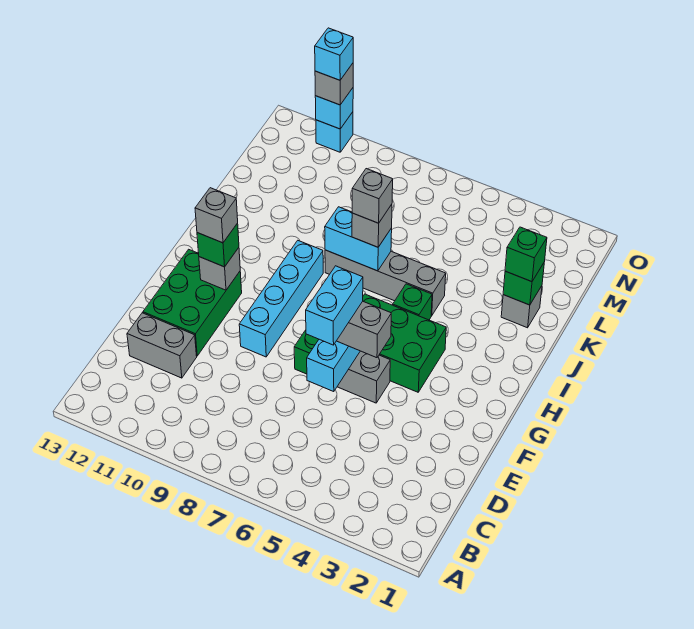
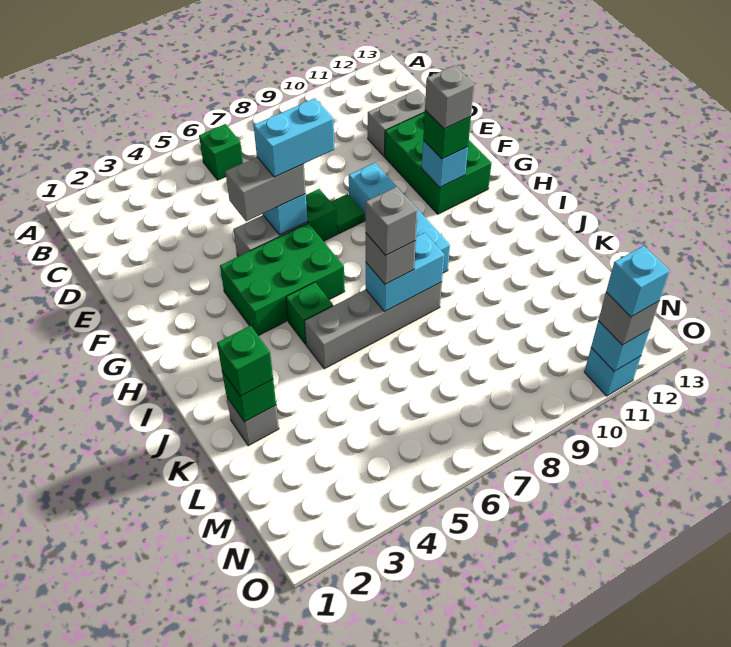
none -> green 1x1 brick [199,124,243,180]
cyan 1x2 brick [306,266,363,345] -> cyan 1x2 brick turned to [254,98,334,177]
none -> green 1x1 tile [331,194,365,234]
grey 1x1 brick [199,248,240,290] -> cyan 1x1 brick [422,140,468,187]

